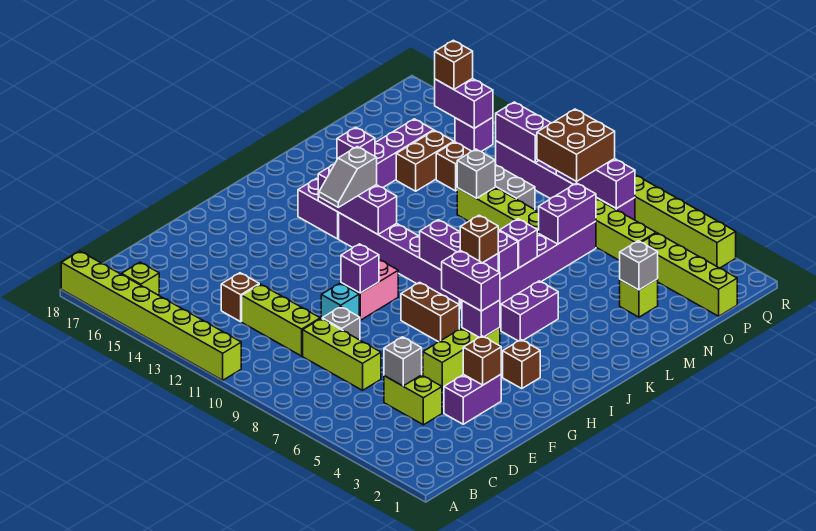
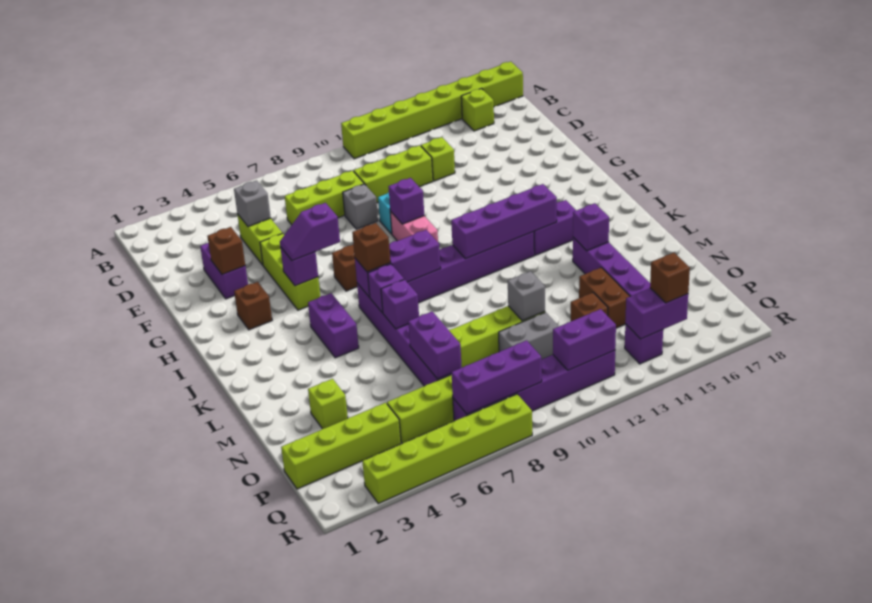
lime 1x2 brick [384,375,442,425] -> lime 1x2 brick turned to [237,214,282,265]
brown 1x1 brick [221,273,259,322] -> lime 1x1 brick [421,137,455,181]
purple 1x2 brick [441,251,500,311] -> purple 1x2 slope [280,203,340,261]
grey 1x2 slope [319,147,377,207] -> none
purple 1x3 brick [318,164,397,234] -> purple 1x4 brick [451,184,557,259]
grey 1x1 brick [620,241,658,290] -> none
brown 2x2 brick [537,109,615,181] -> none

